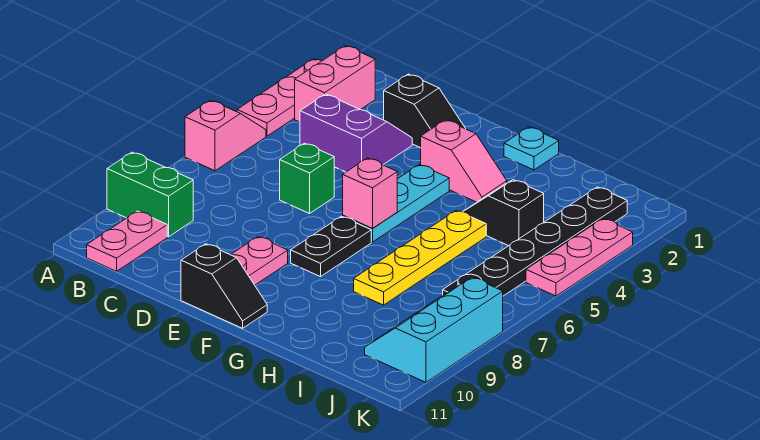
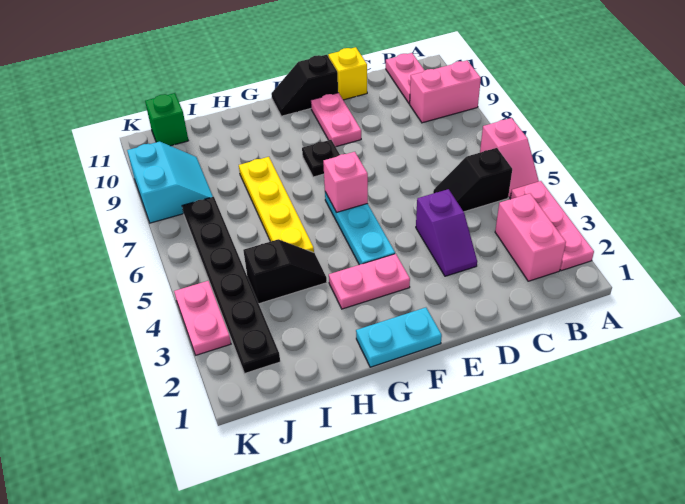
green 1x2 brick [107,152,193,237] -> pink 1x2 brick [410,61,481,123]
purple 2x2 slope [300,94,412,172] -> purple 1x2 slope [416,189,477,276]
black 1x2 slope [384,74,466,148] -> black 1x2 slope moved to [433,148,512,212]
green 1x1 brick [280,143,334,214] -> green 1x1 brick moved to [145,93,188,146]
none -> yellow 1x1 brick [328,47,367,100]
pink 1x2 slope [421,120,507,202] -> pink 1x2 plate [329,254,410,309]
black 1x2 plate [291,216,371,277] -> black 1x1 plate [302,140,340,177]
cyan 1x1 plate [504,127,559,170] -> cyan 1x2 plate [356,308,442,367]
cyan 2x3 slope [365,277,503,382] -> cyan 2x2 slope [127,142,213,223]
pink 1x3 plate [526,219,633,296] -> pink 1x2 plate [174,281,231,355]

